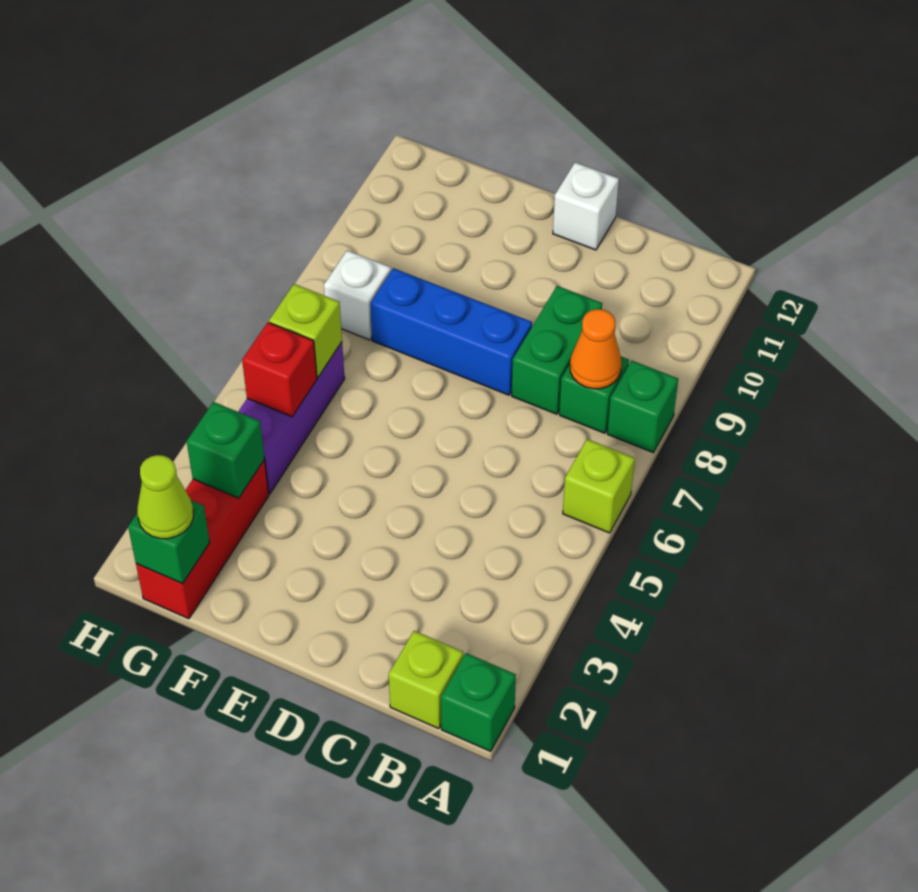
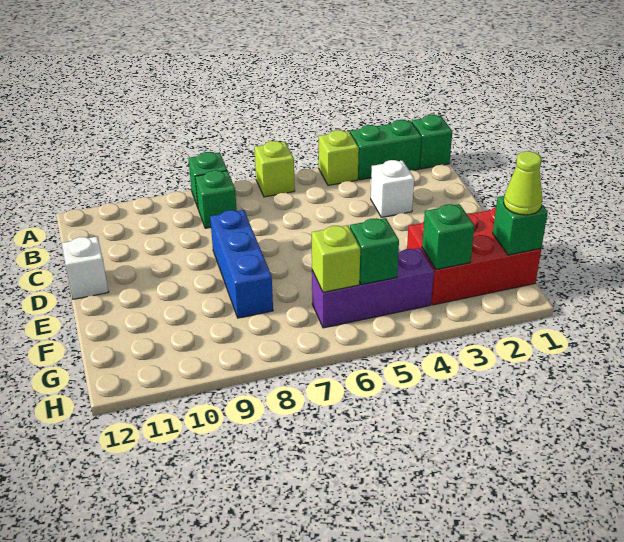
lime 1x1 brick [389,631,463,729] -> lime 1x1 brick moved to [319,130,359,185]
orange 1x1 cone [570,309,621,389] -> none
green 1x2 brick [512,286,602,414] -> green 1x2 brick moved to [350,120,422,180]
red 1x3 brick [136,460,269,619] -> red 2x3 brick [407,207,541,305]
red 1x1 brick [242,322,317,417] -> green 1x1 brick [350,218,399,285]
white 1x1 brick [324,250,391,340] -> white 1x1 brick moved to [371,160,414,217]

